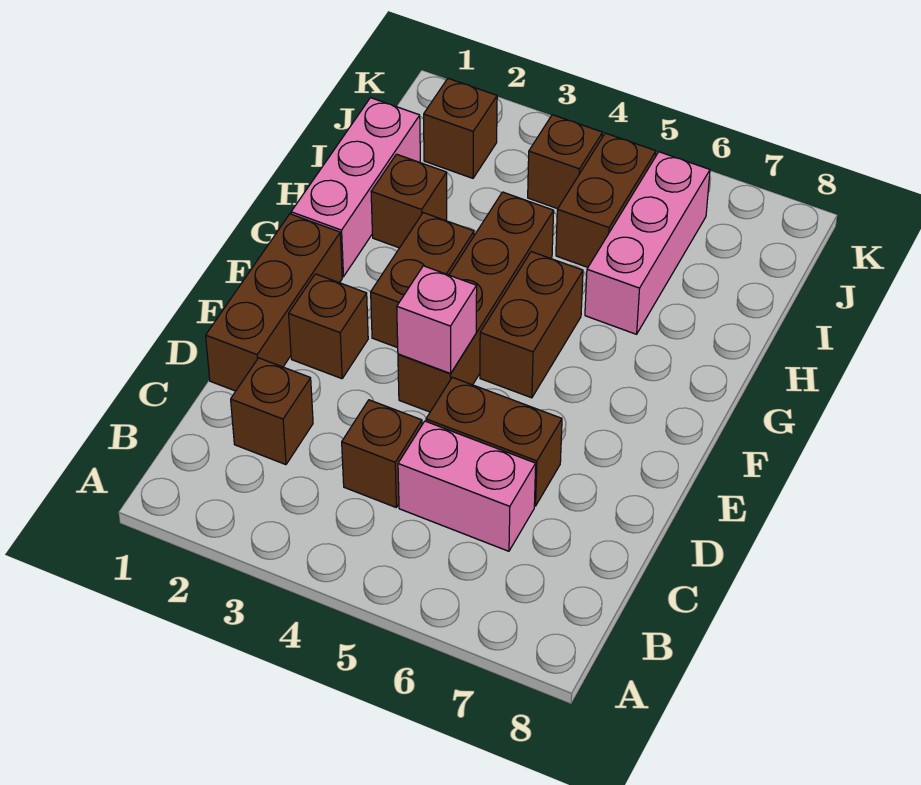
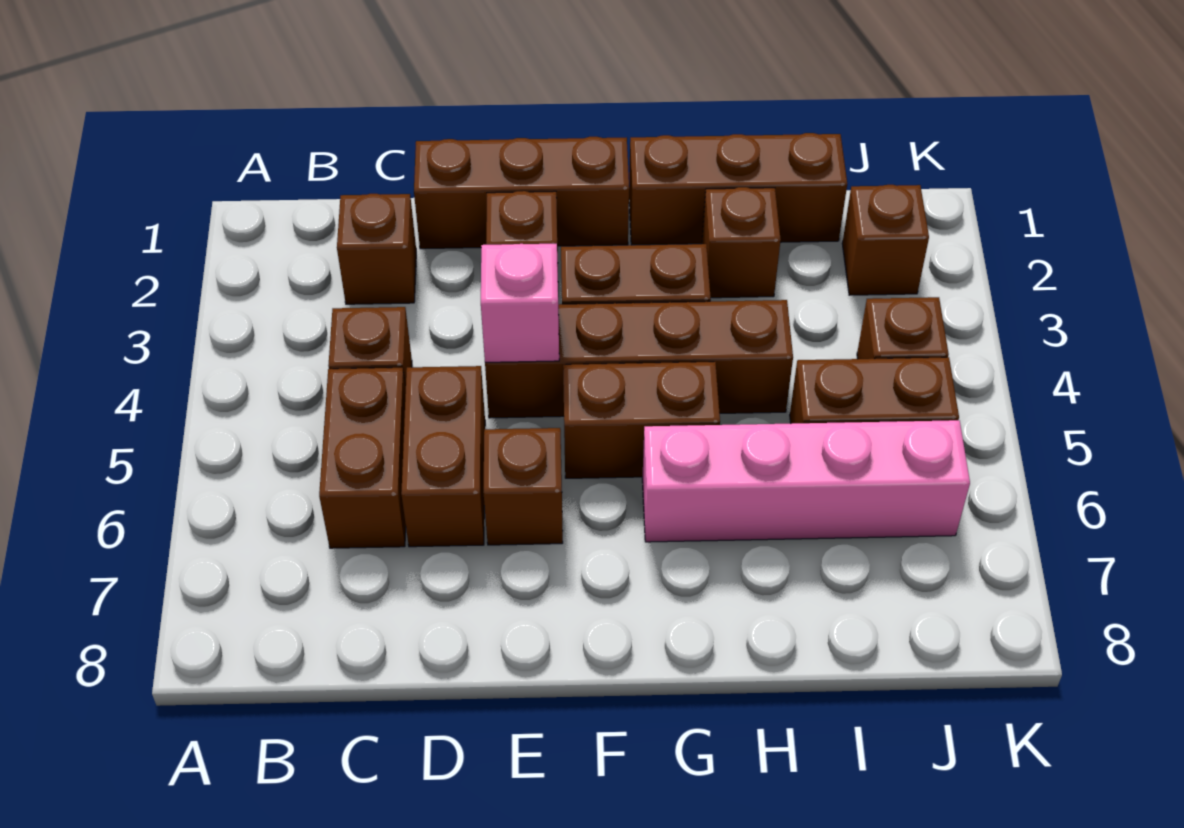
pink 1x2 brick [398,421,536,551] -> brown 1x2 brick [319,368,406,548]
none -> brown 1x1 brick [483,428,563,545]
pink 1x3 brick [291,98,420,277] -> brown 1x3 brick [629,133,847,245]
pink 1x3 brick [585,152,710,334] -> pink 1x4 brick [642,420,970,542]

